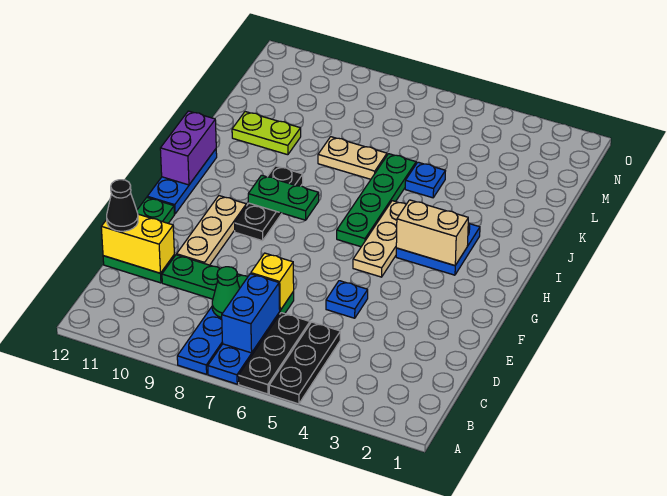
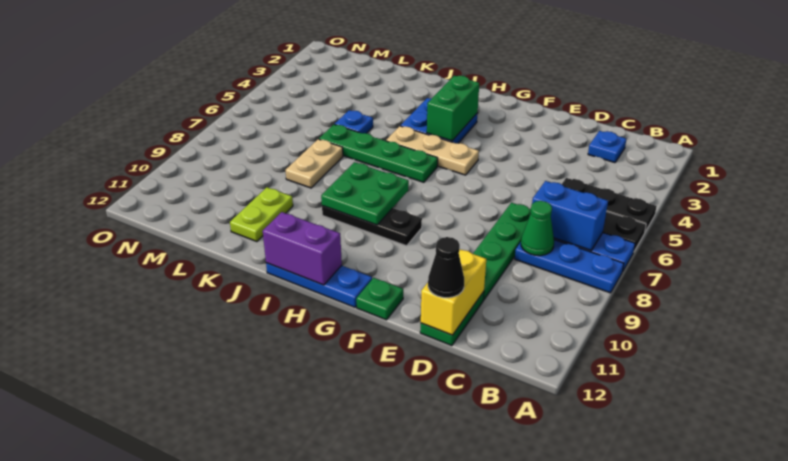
yellow 1x1 brick [251,253,294,310] -> none
blue 1x1 plate [326,281,368,318] -> blue 1x1 plate moved to [588,131,626,163]
tan 1x3 plate [177,196,246,265] -> none
tan 1x2 brick [396,200,468,265] -> green 1x2 brick [427,76,479,141]
green 1x2 plate [248,175,319,220] -> green 2x2 plate [321,162,409,225]

